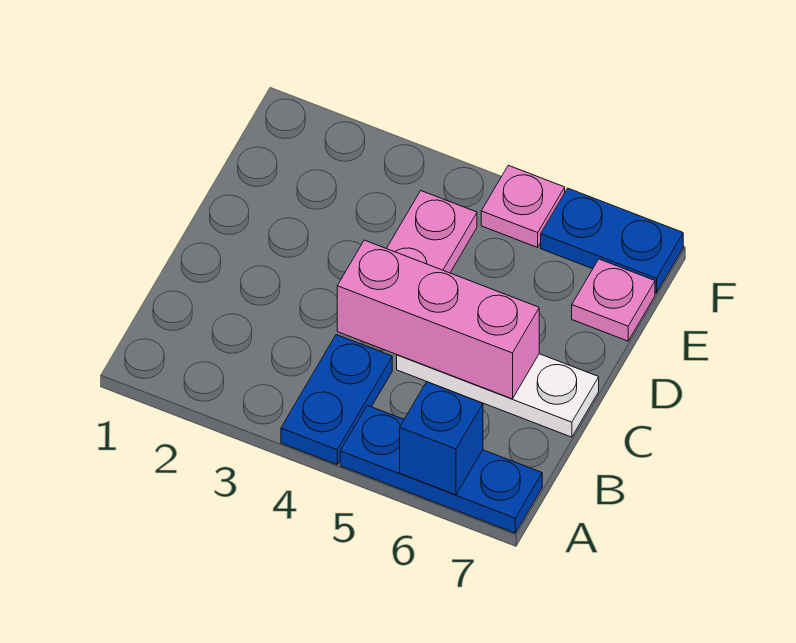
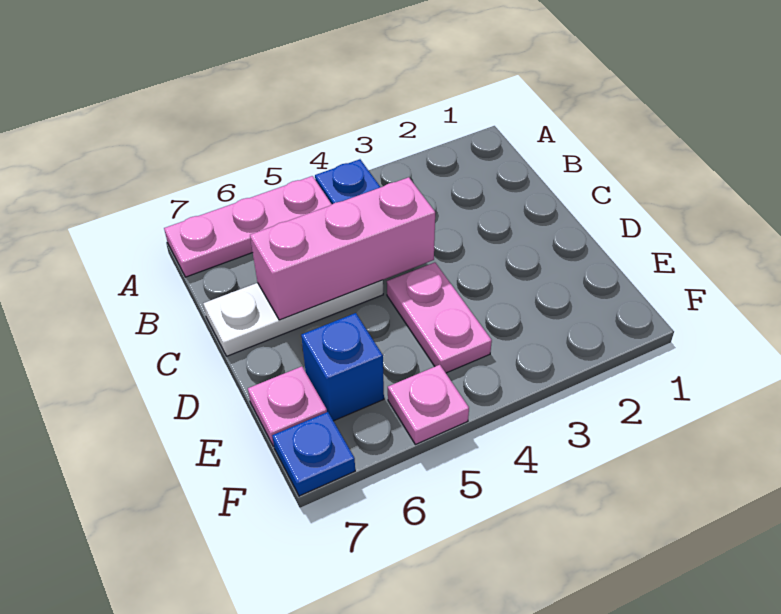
blue 1x3 plate [340,405,542,533] -> pink 1x3 plate [164,176,332,277]
blue 1x1 brick [400,382,483,495] -> blue 1x1 brick moved to [301,313,384,421]
blue 1x2 plate [541,188,683,293] -> blue 1x1 plate [272,412,355,496]

